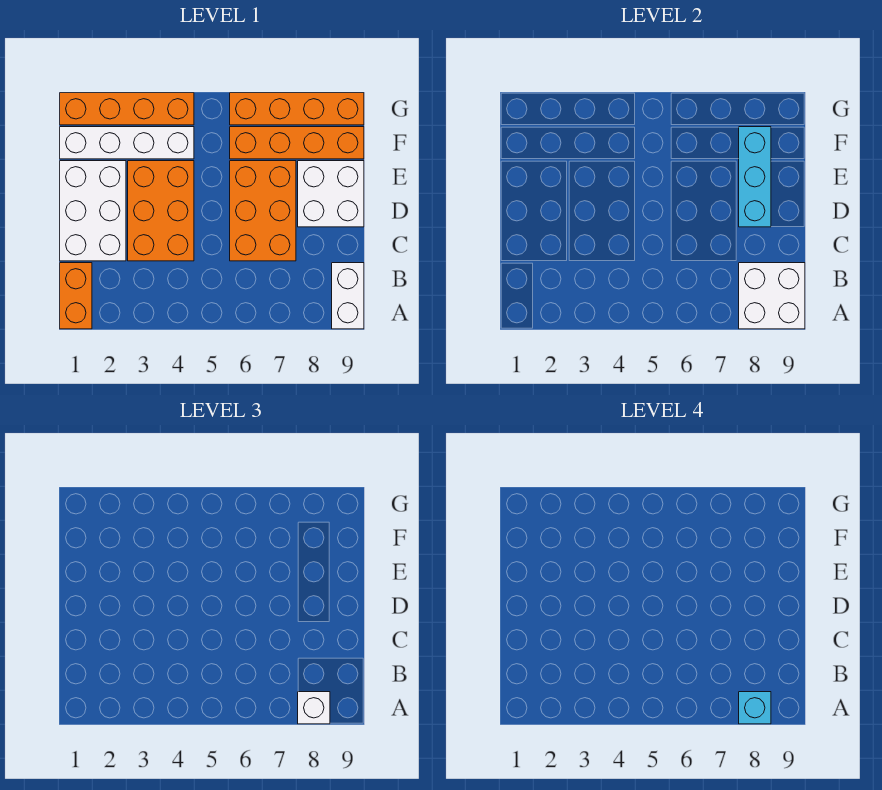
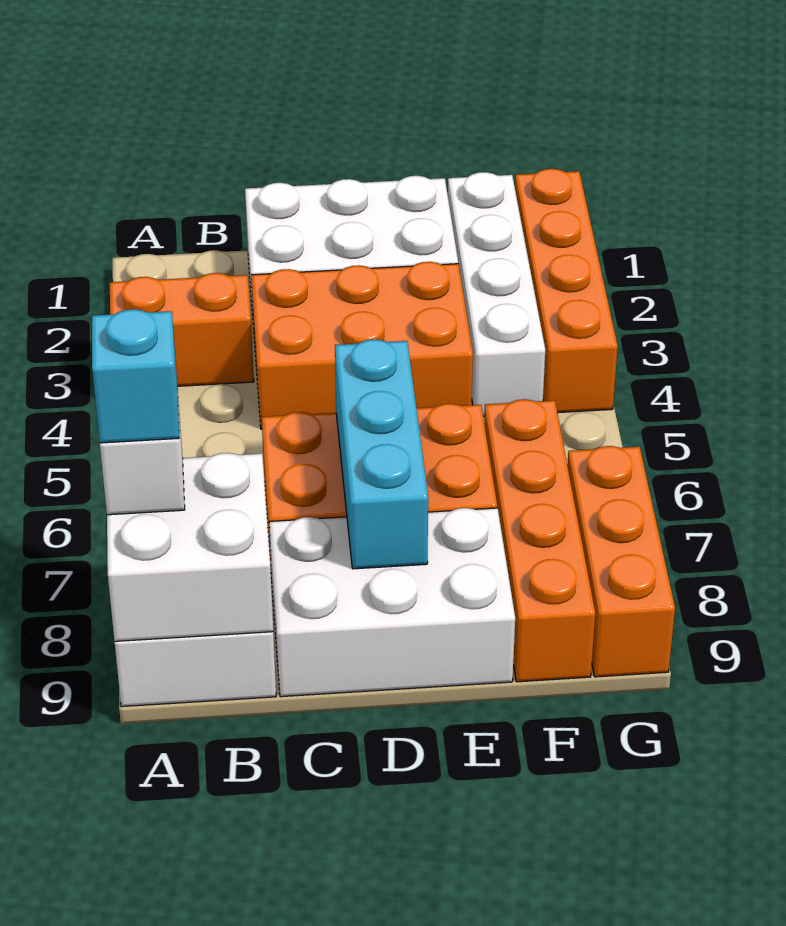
orange 1x2 brick [60,263,92,329] -> orange 1x2 brick moved to [110,273,254,386]
white 2x2 brick [298,161,364,227] -> white 2x3 brick [269,508,515,697]
cyan 1x3 brick [739,127,771,227] -> cyan 1x3 brick turned to [335,339,428,569]
orange 1x4 brick [230,93,364,125] -> orange 1x3 brick [567,446,675,677]

